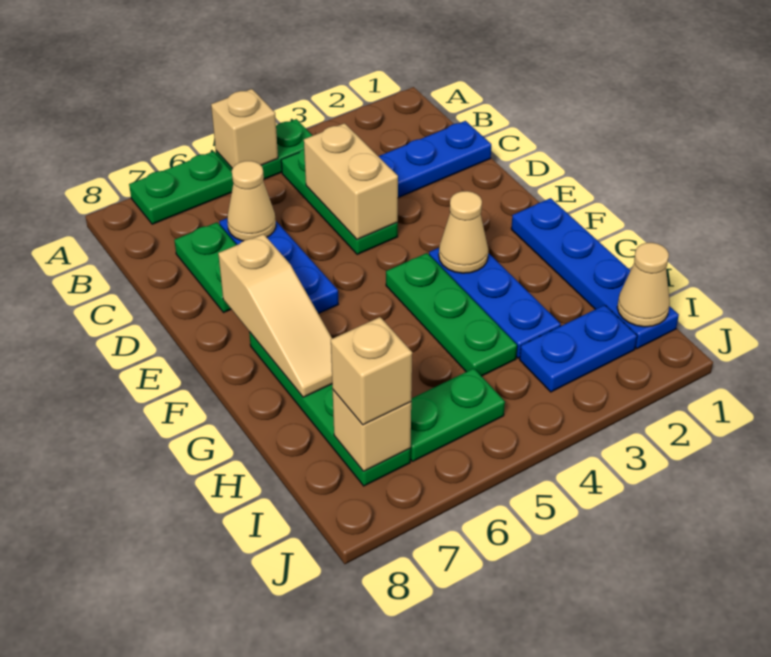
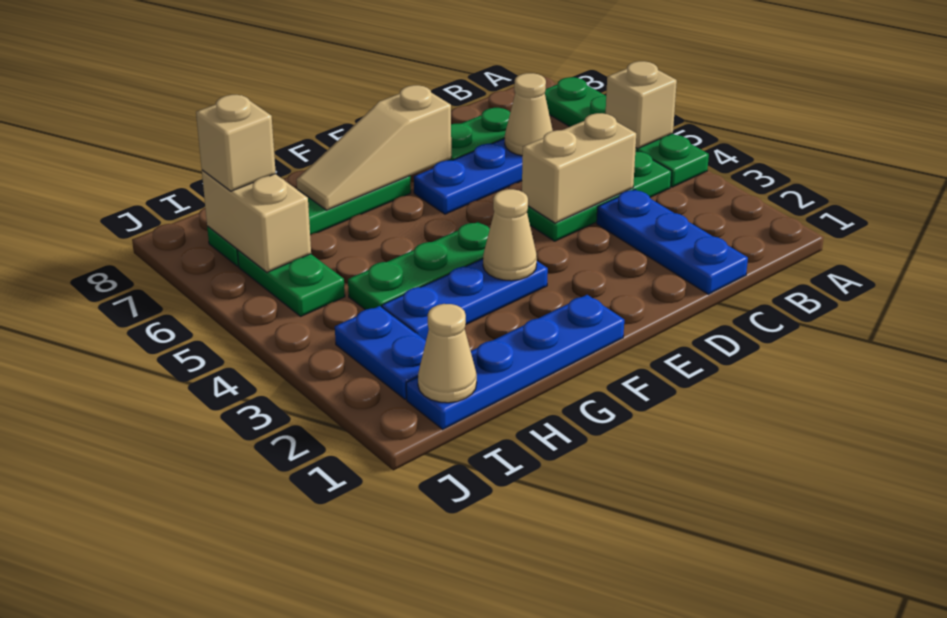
tan 1x1 brick [333,390,411,471] -> tan 1x2 brick [202,170,311,272]

